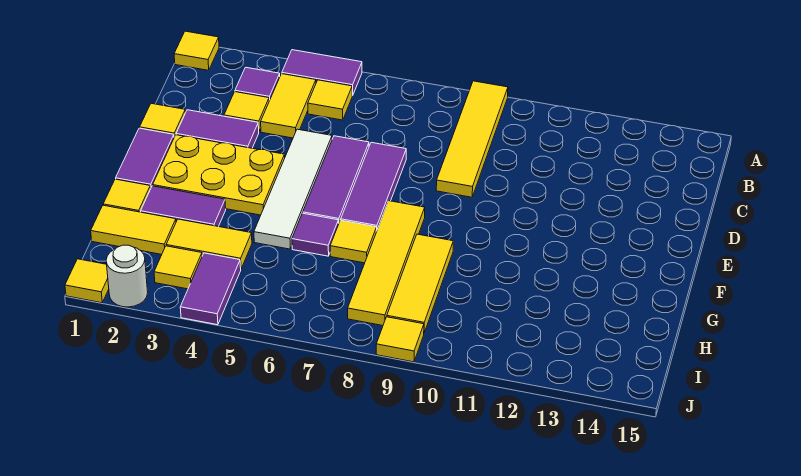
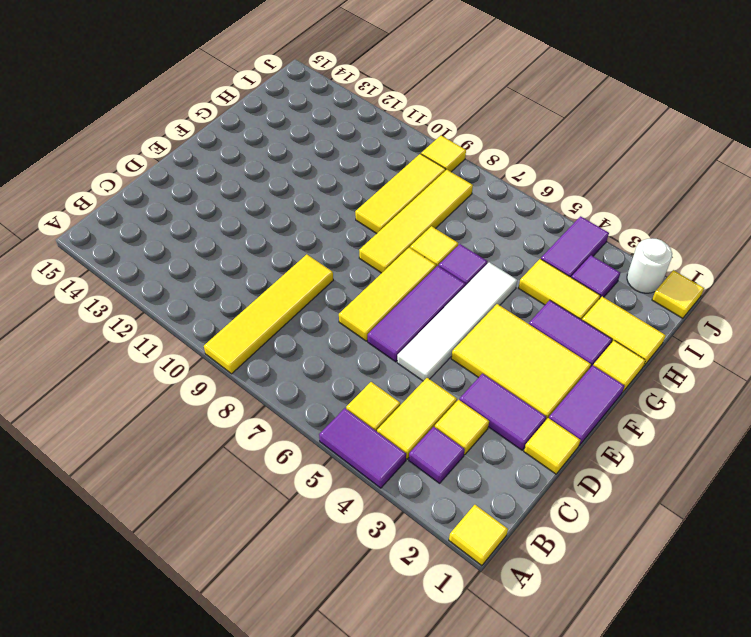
purple 1x3 tile [341,142,406,230] -> yellow 1x3 tile [339,248,436,341]
yellow 2x3 plate [153,135,285,215] -> yellow 2x3 tile [451,304,591,421]
yellow 1x1 tile [154,246,202,289] -> purple 1x1 tile [571,255,620,298]

